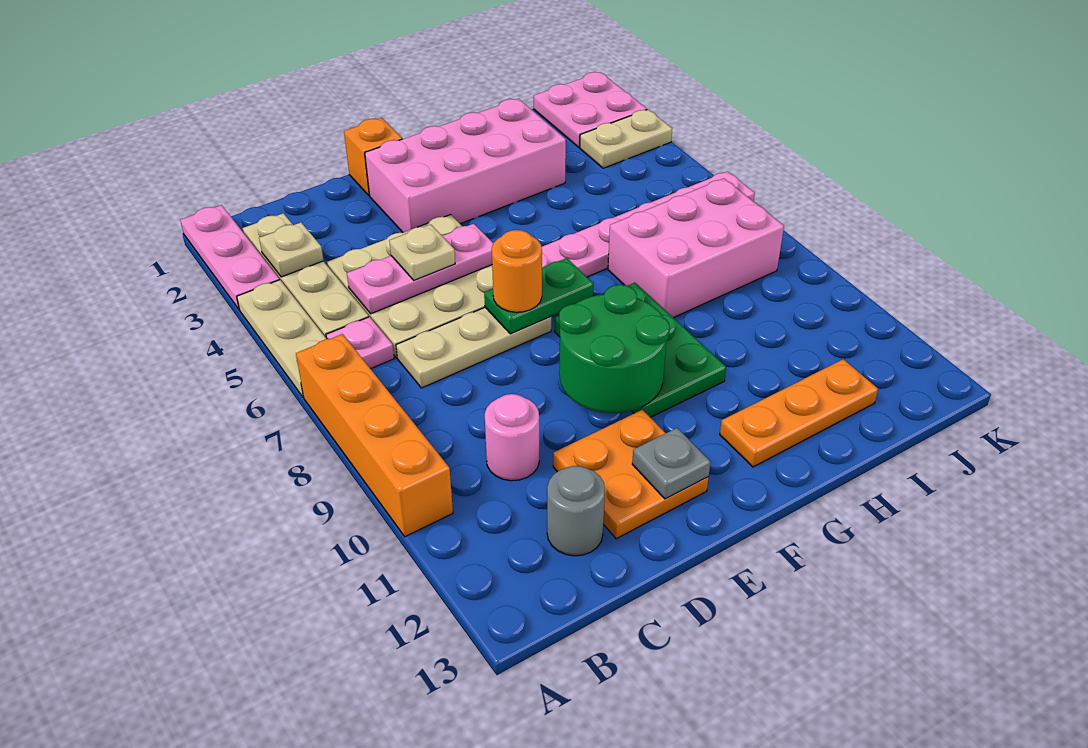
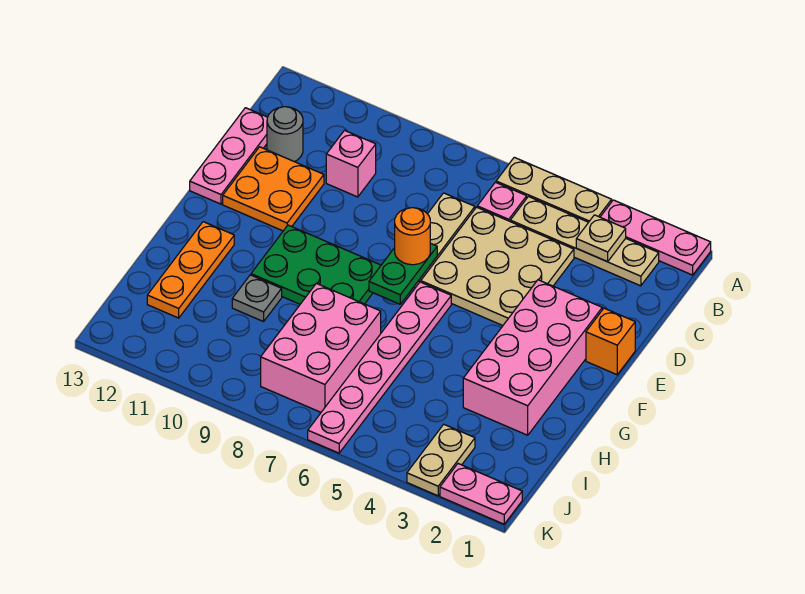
orange 1x4 brick [296,334,453,537] -> none
pink 1x3 plate [347,224,493,314] -> pink 1x3 plate moved to [190,108,267,204]
pink 1x1 round brick [485,394,539,481] -> pink 1x1 brick [326,130,376,197]
tan 1x1 plate [389,224,455,280] -> none
green 2x2 round brick [559,285,670,413] -> none
grey 1x1 plate [632,428,711,499] -> grey 1x1 plate moved to [232,275,282,322]
pink 2x2 plate [534,72,647,147] -> pink 1x2 plate [440,464,522,524]

